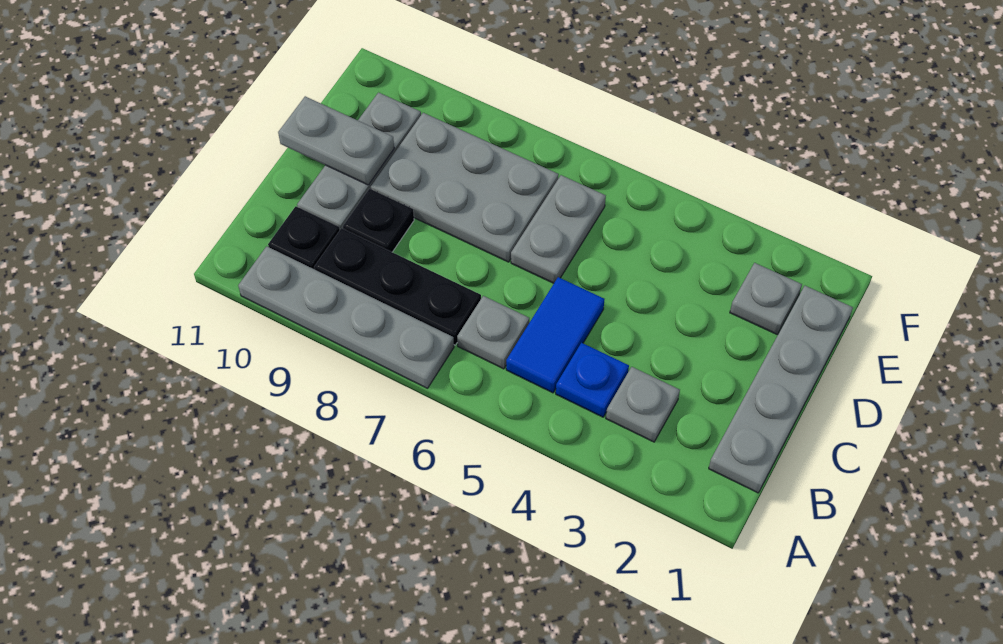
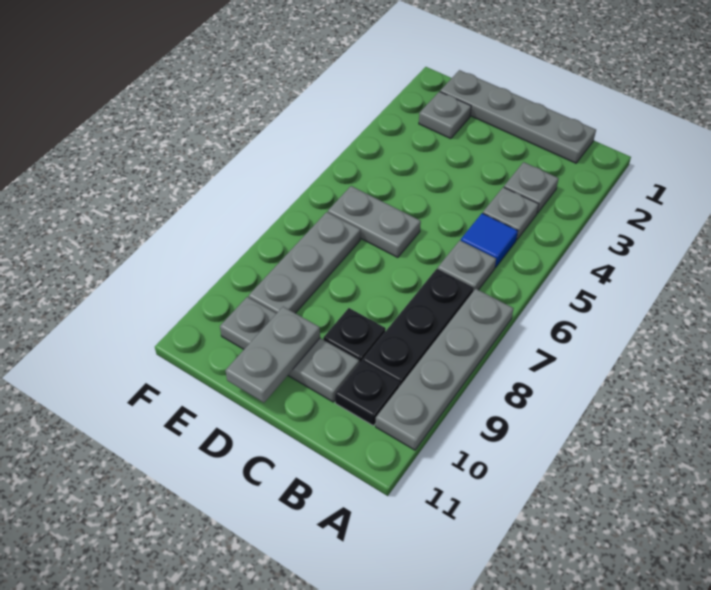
blue 1x1 plate [556,343,629,417] -> grey 1x1 plate [483,187,539,240]
blue 1x2 tile [506,277,604,393] -> blue 1x1 tile [461,213,518,268]
grey 2x3 plate [371,113,559,262] -> grey 1x3 plate [249,212,361,313]

